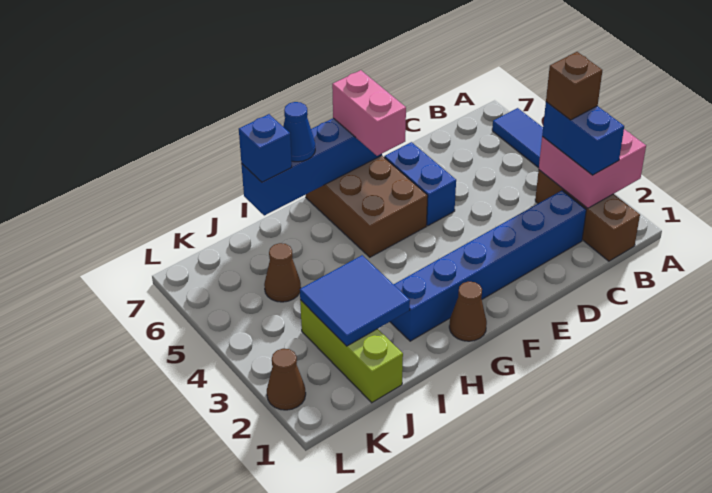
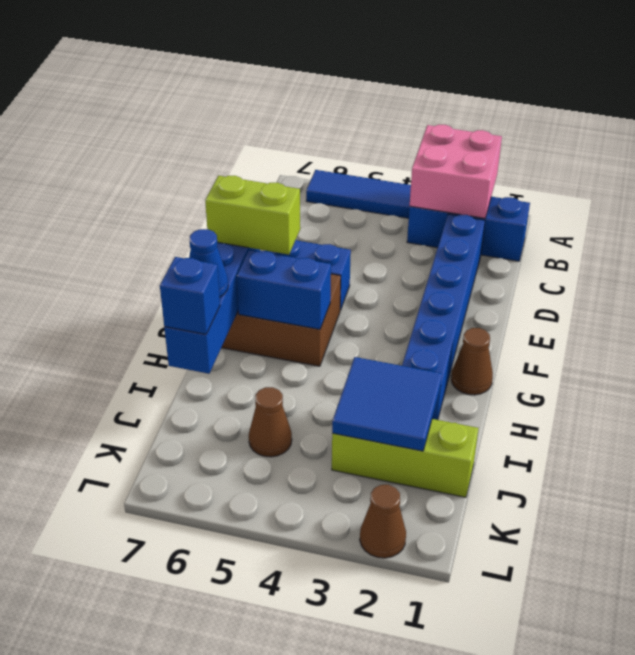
brown 1x3 brick [535,170,640,261] -> blue 1x3 brick [407,197,530,261]
blue 1x2 brick [542,102,624,175] -> blue 1x2 brick moved to [237,250,331,329]
brown 1x1 brick [546,52,602,120] -> none
pink 1x2 brick [332,70,406,156] -> lime 1x2 brick [205,176,300,255]

